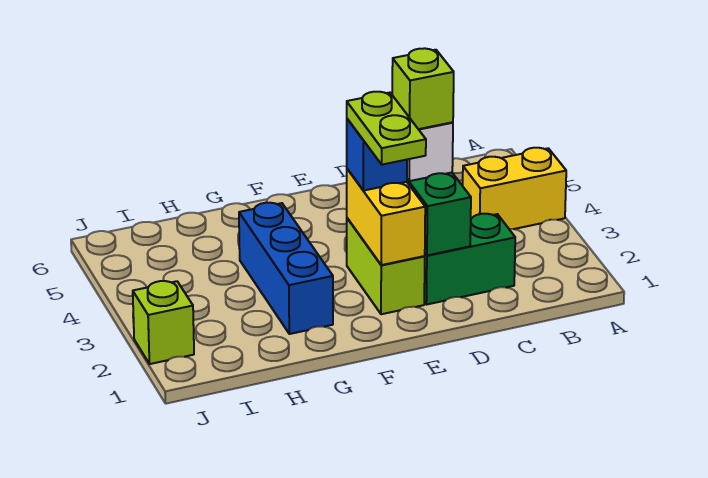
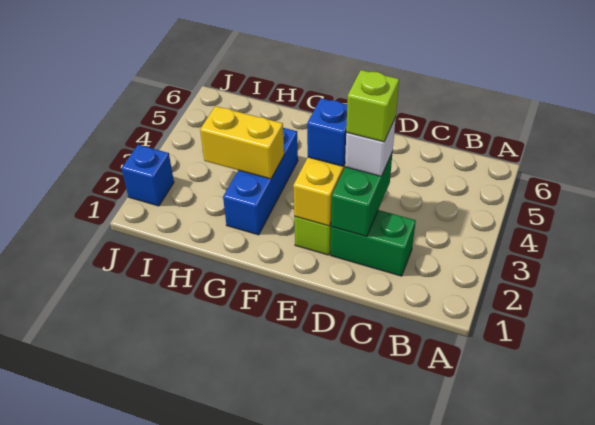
yellow 1x2 brick [463,148,566,229] -> yellow 1x2 brick moved to [200,106,284,179]
lime 1x2 plate [347,92,426,165] -> none
lime 1x1 brick [133,281,194,364] -> blue 1x1 brick [122,145,174,206]

